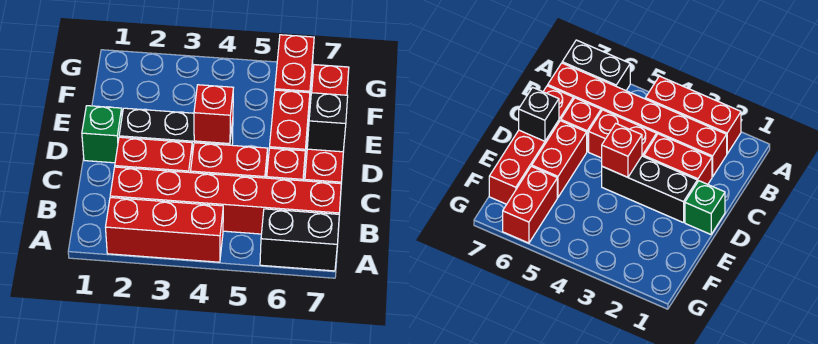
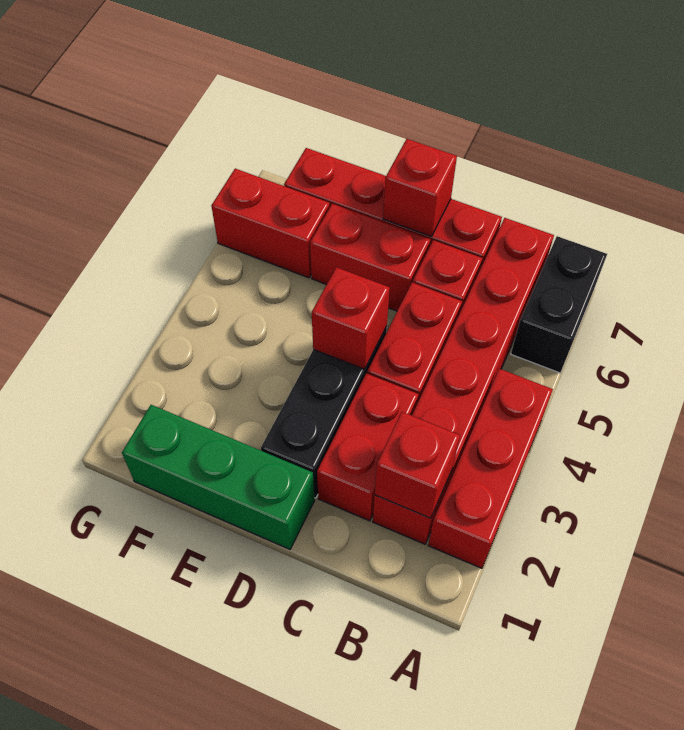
none -> red 1x1 brick [375,412,460,518]
green 1x1 brick [82,106,122,163] -> green 1x3 brick [122,405,315,549]
black 1x1 brick [307,93,348,152] -> red 1x1 brick [383,139,457,237]

